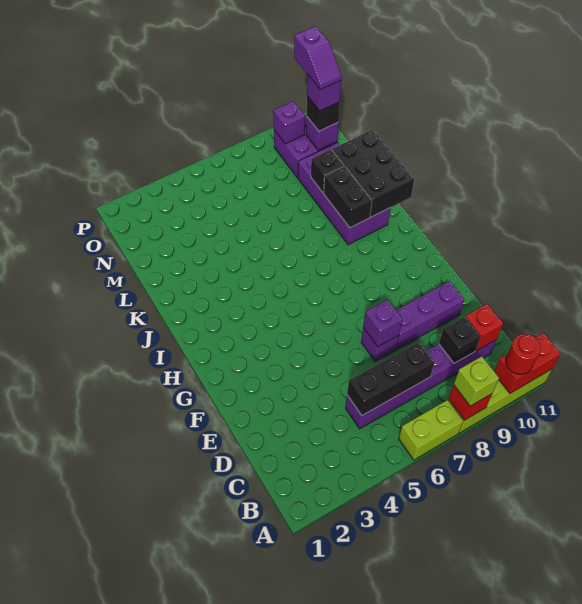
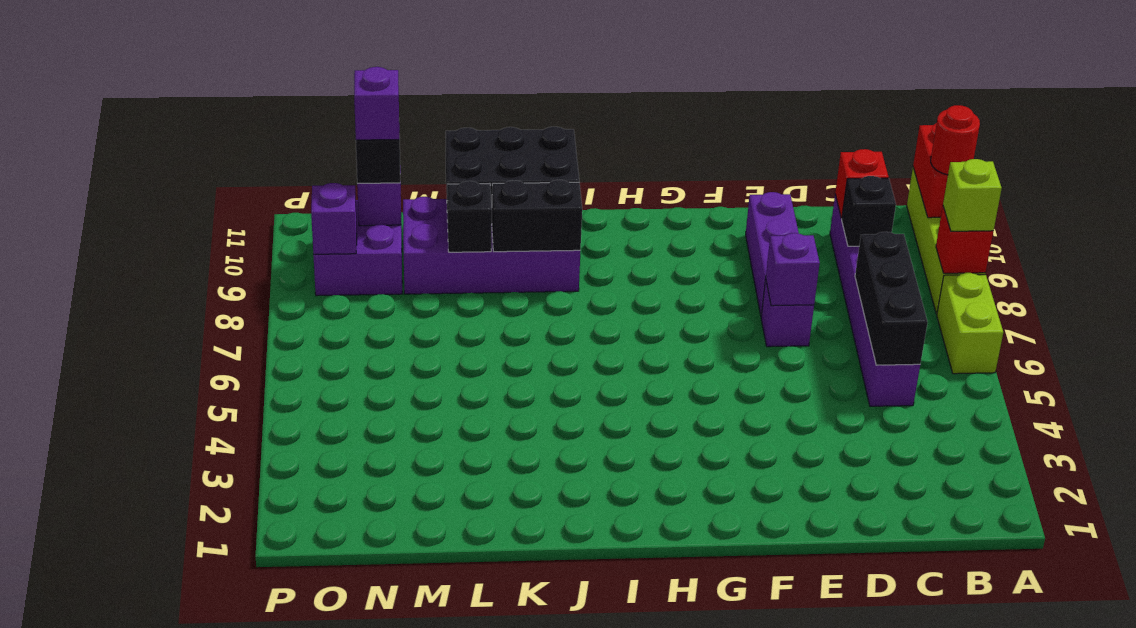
purple 1x2 slope [294,26,342,90] -> none

